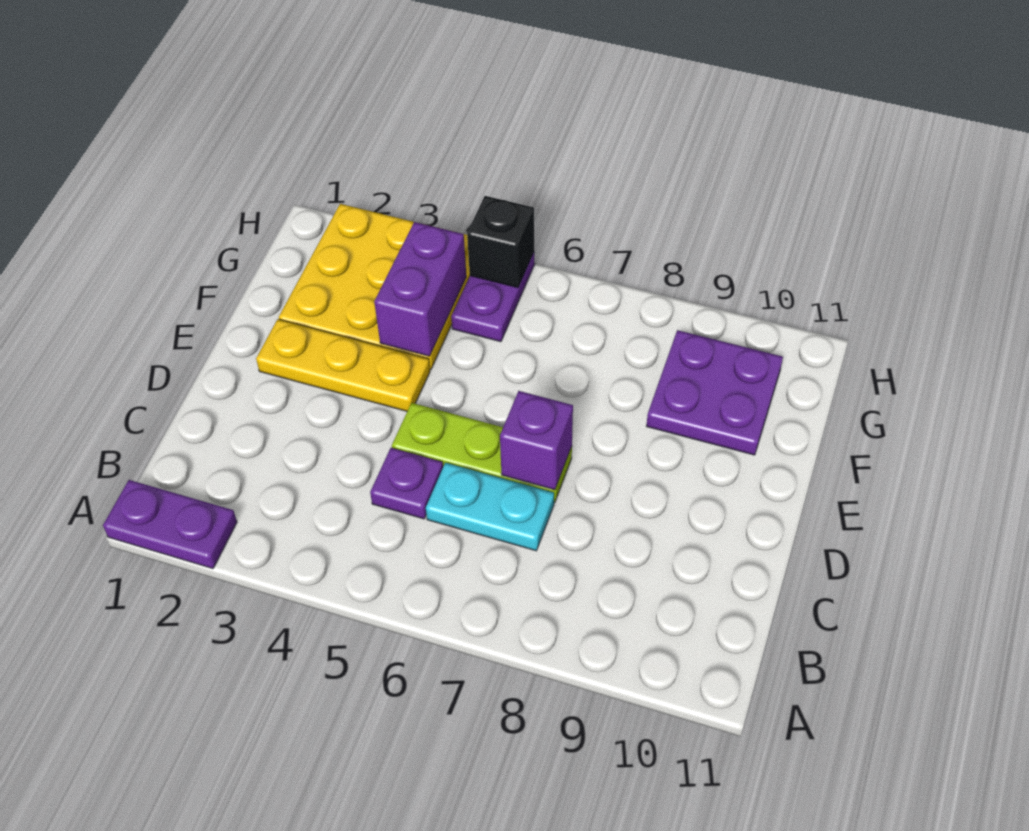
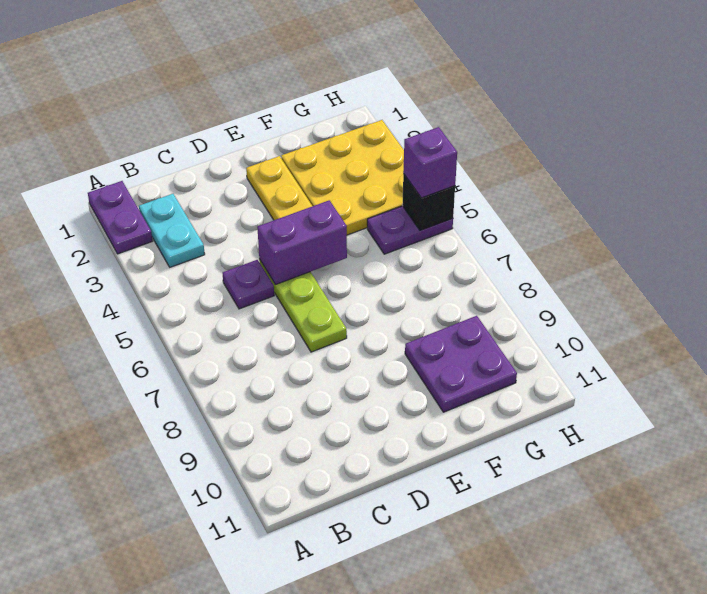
cyan 1x2 plate [426,463,554,551] -> cyan 1x2 plate moved to [139,194,205,267]
purple 1x1 brick [500,391,573,490] -> purple 1x1 brick moved to [403,127,457,198]
purple 1x2 brick [374,222,466,356] -> purple 1x2 brick moved to [257,200,347,285]

